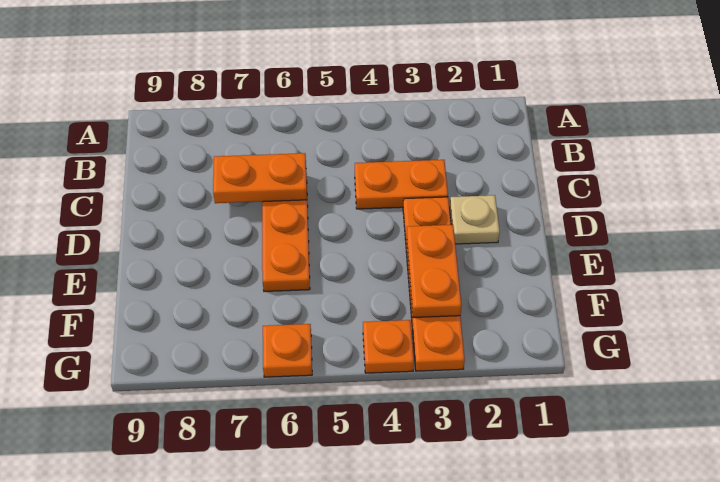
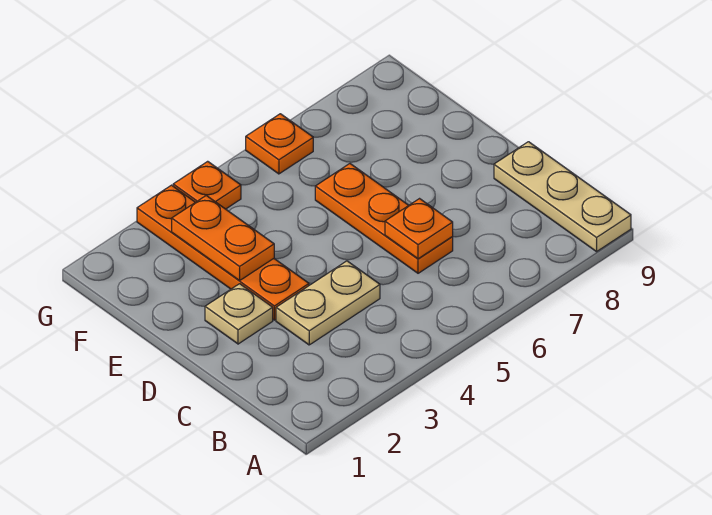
none -> tan 1x3 plate [494,142,631,252]
orange 1x2 plate [355,160,448,209] -> tan 1x2 plate [276,261,380,345]
orange 1x2 plate [213,153,307,203] -> orange 1x1 plate [385,199,453,259]

